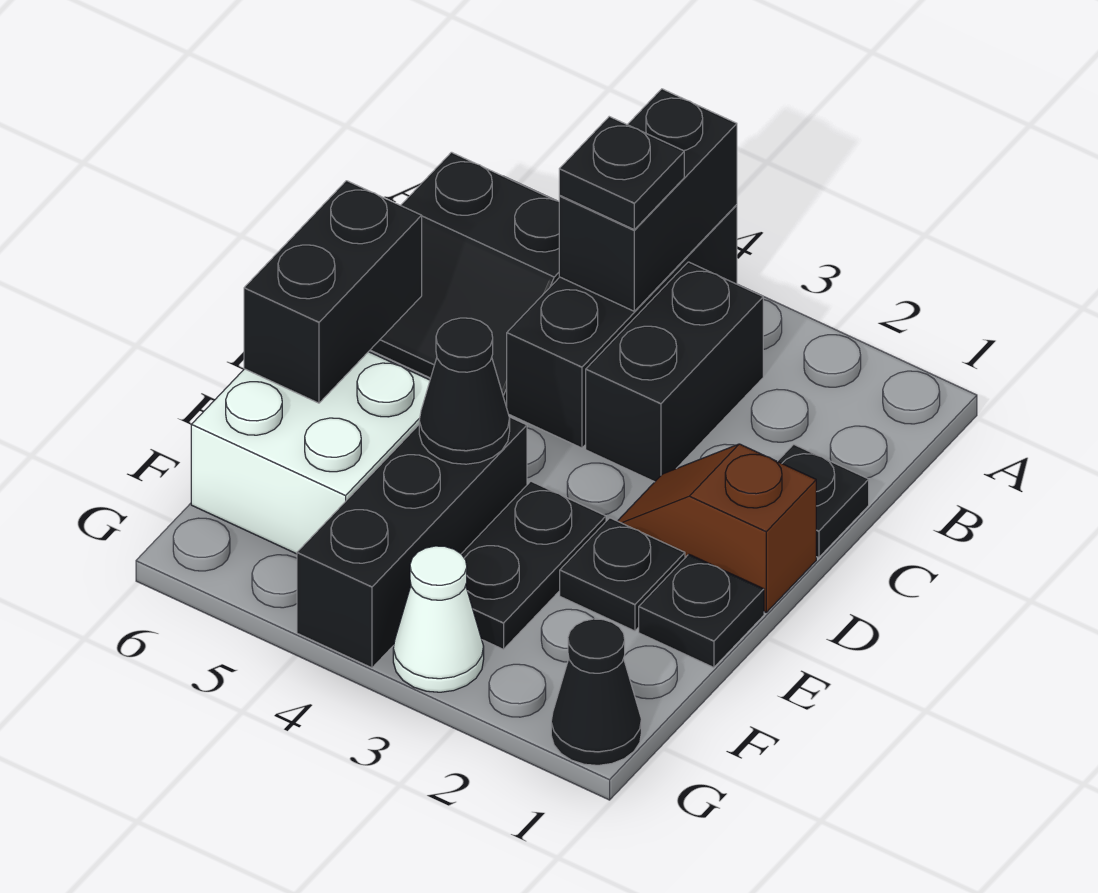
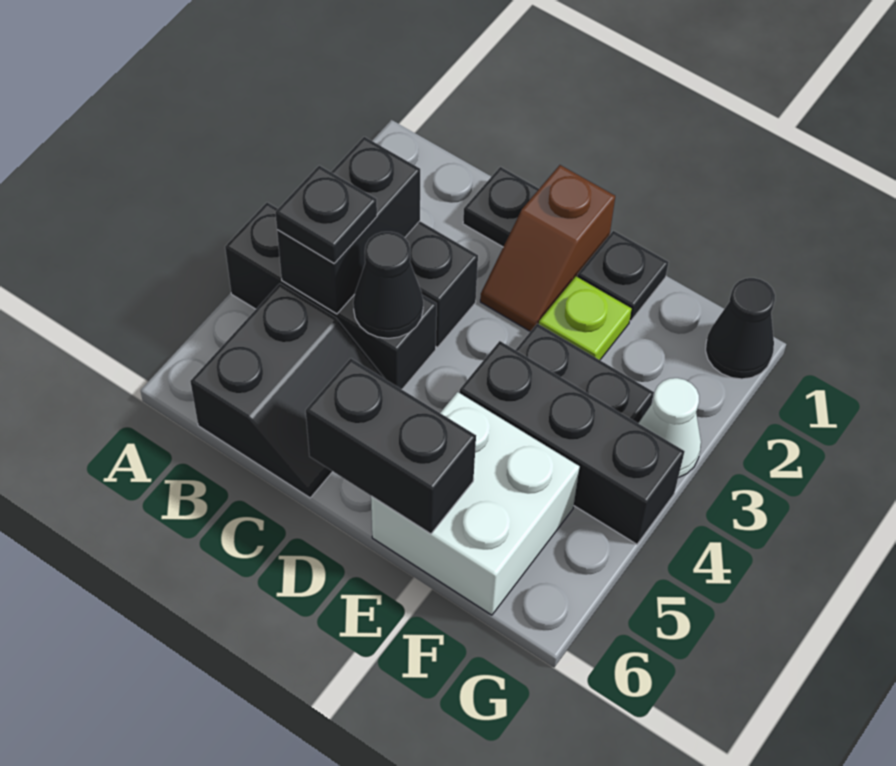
black 1x2 brick [559,89,737,311] -> black 1x2 brick turned to [277,137,420,314]
black 1x1 plate [560,518,685,631] -> lime 1x1 plate [539,277,632,360]
black 1x1 cone [419,318,510,464] -> black 1x1 cone moved to [353,232,423,338]

